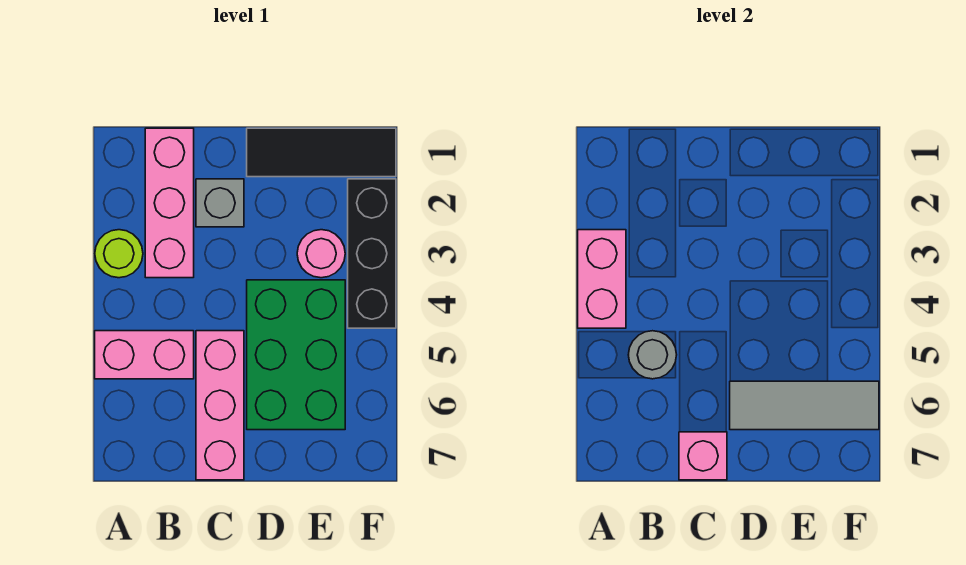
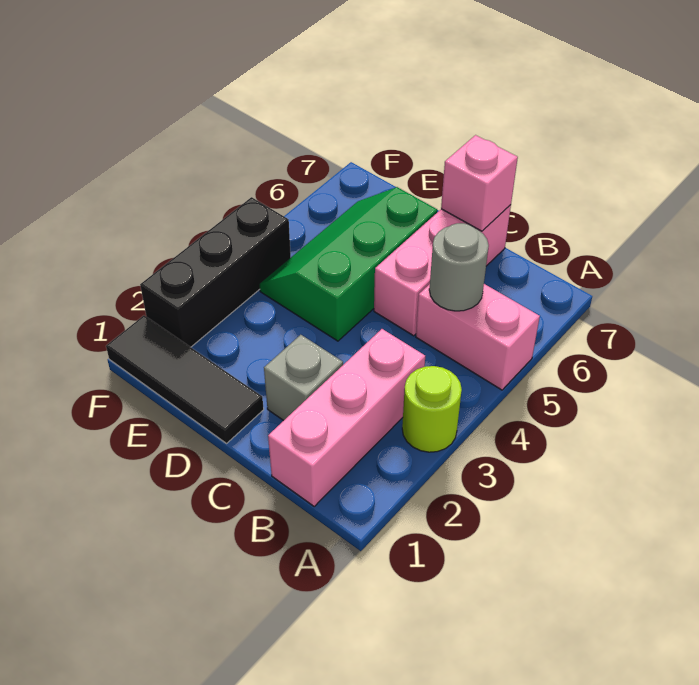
pink 1x2 brick [578,230,626,328] -> none
green 2x3 brick [247,280,345,430] -> green 2x3 slope [260,187,437,341]
grey 1x3 tile [730,381,879,430] -> none
pink 1x1 round brick [297,230,345,278] -> none

